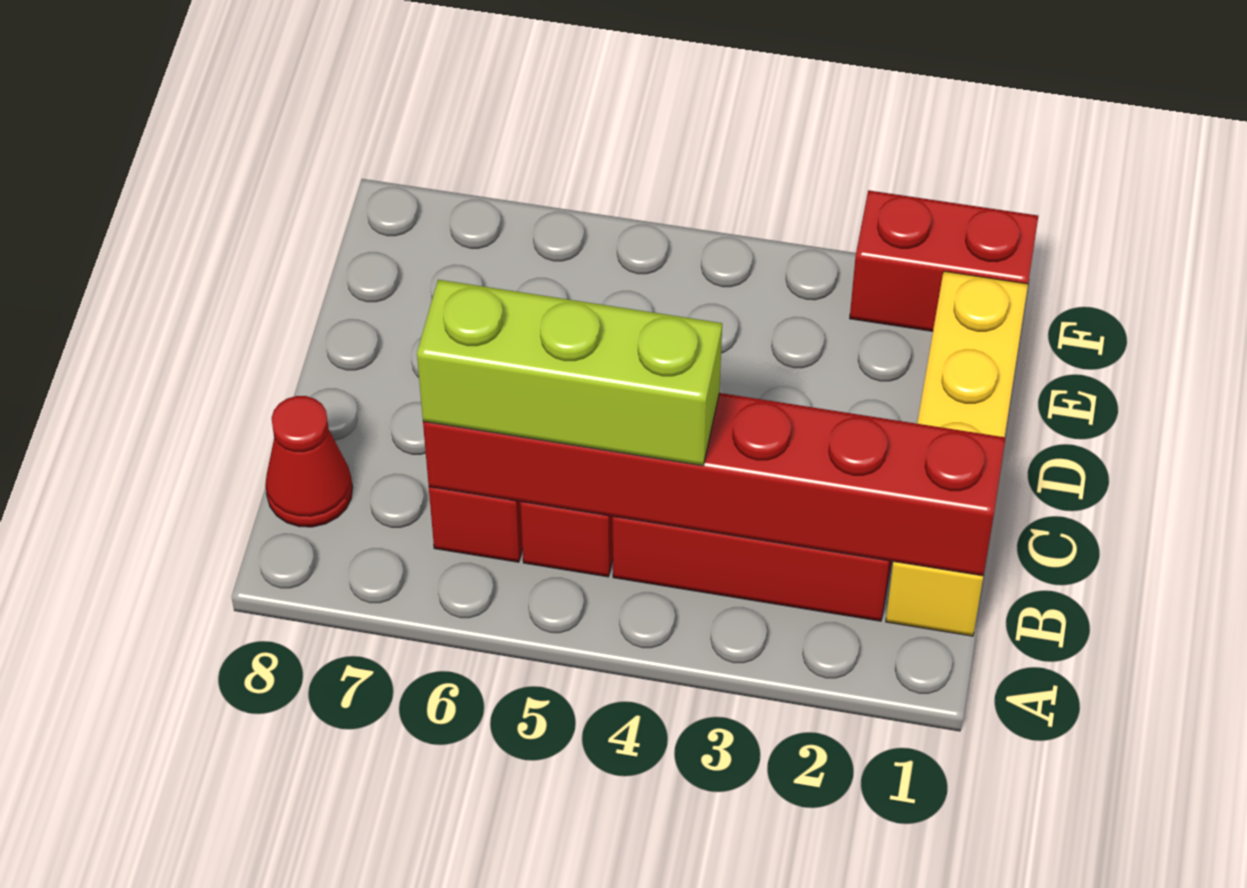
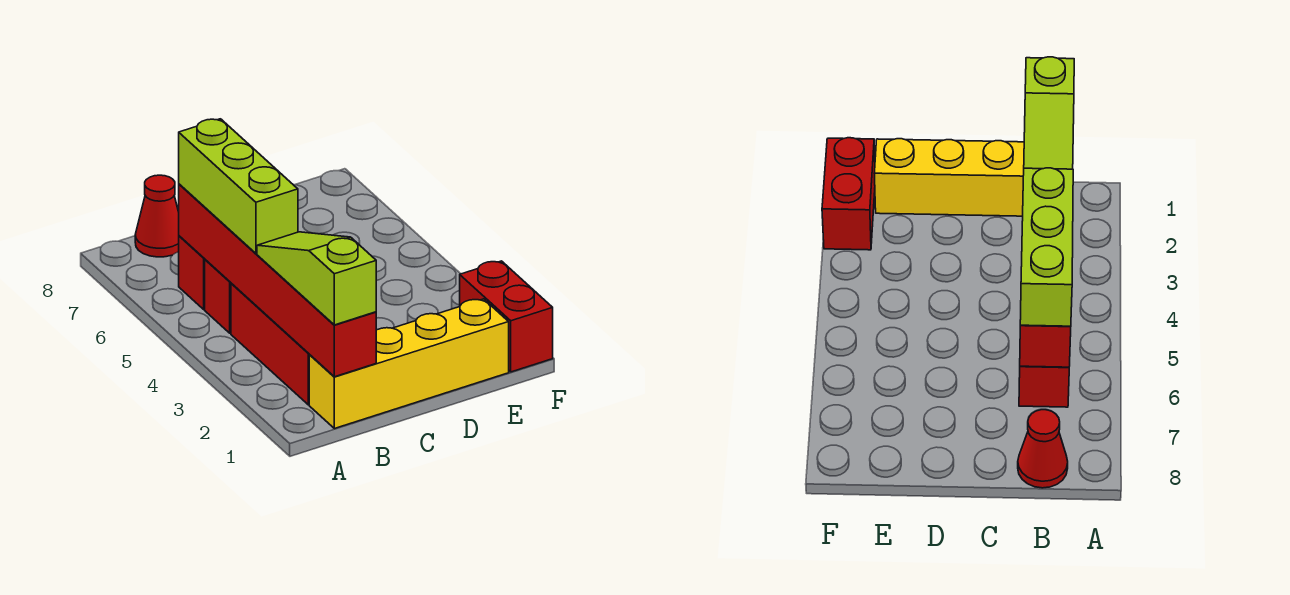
none -> lime 1x3 slope [257,232,376,325]

